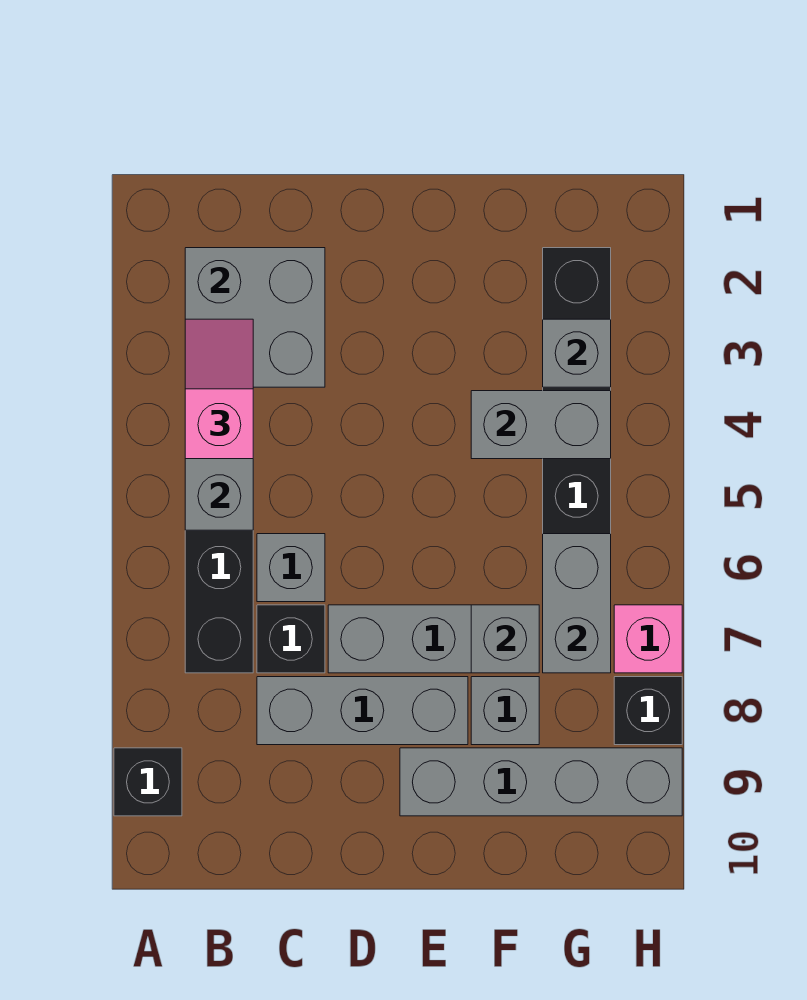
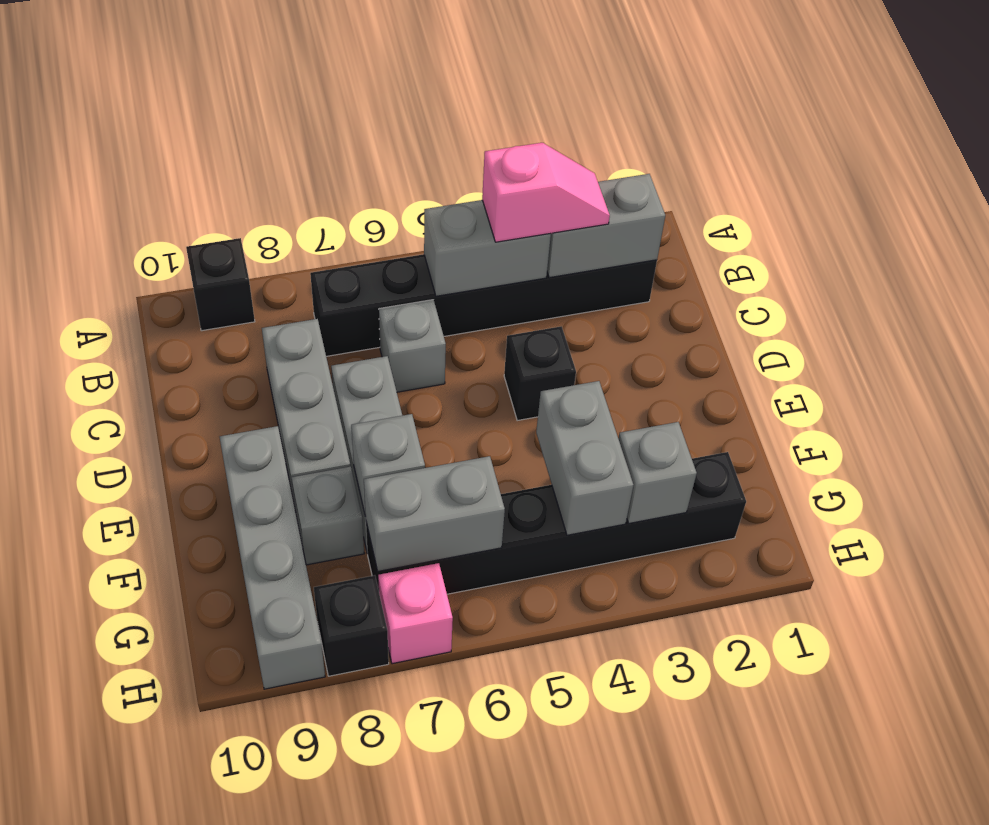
grey 2x2 brick [185,248,325,387] -> grey 1x2 brick [547,174,665,278]
black 1x1 brick [257,605,325,673] -> black 1x1 brick moved to [504,326,576,420]

